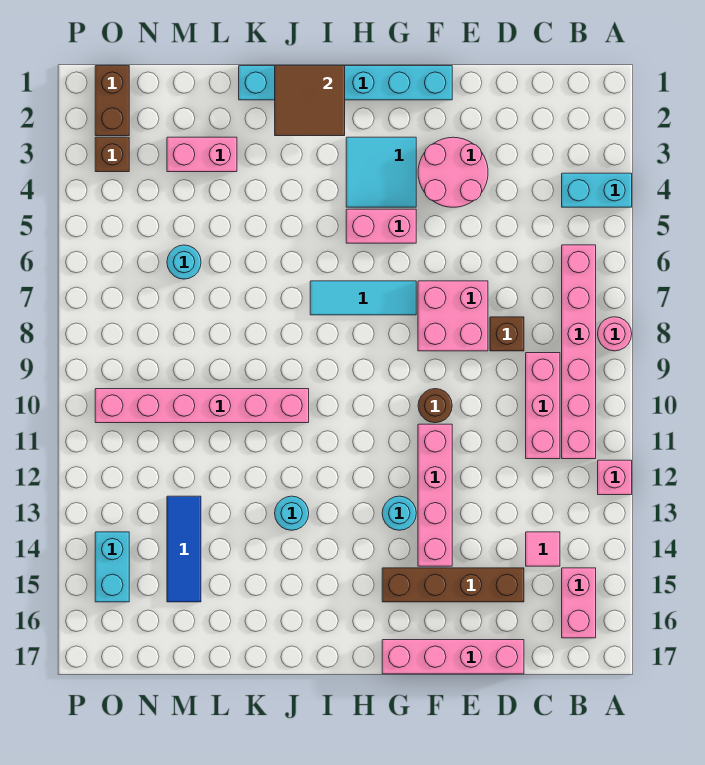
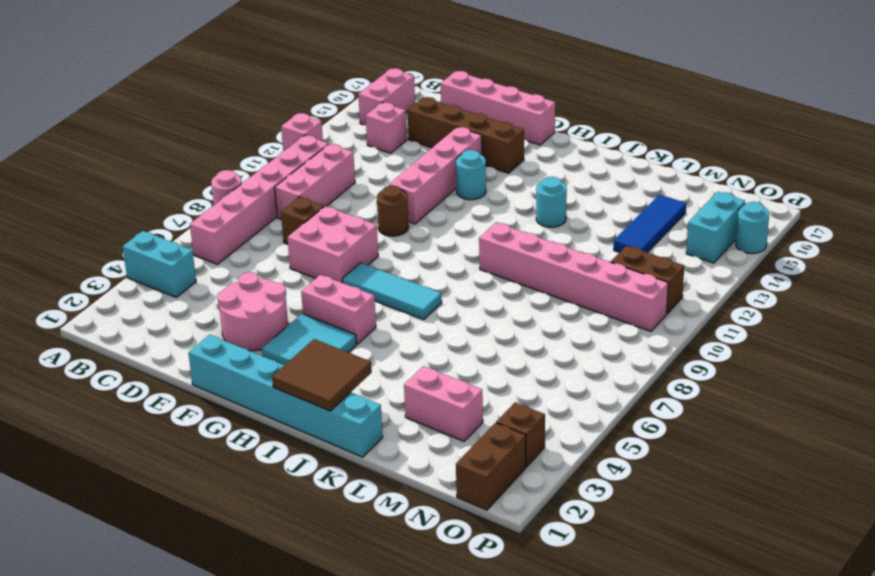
pink 1x1 tile [526,532,560,566] -> pink 1x1 brick [366,102,407,153]
cyan 1x1 round brick [167,245,201,279] -> cyan 1x1 round brick moved to [736,202,769,254]
none -> brown 1x2 brick [611,246,684,314]

